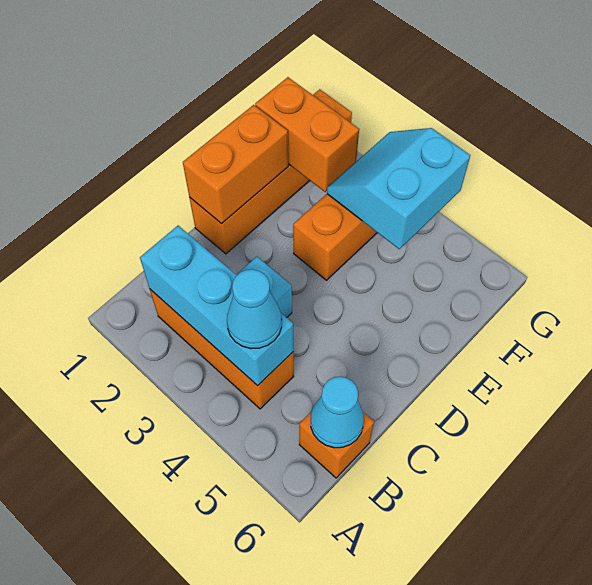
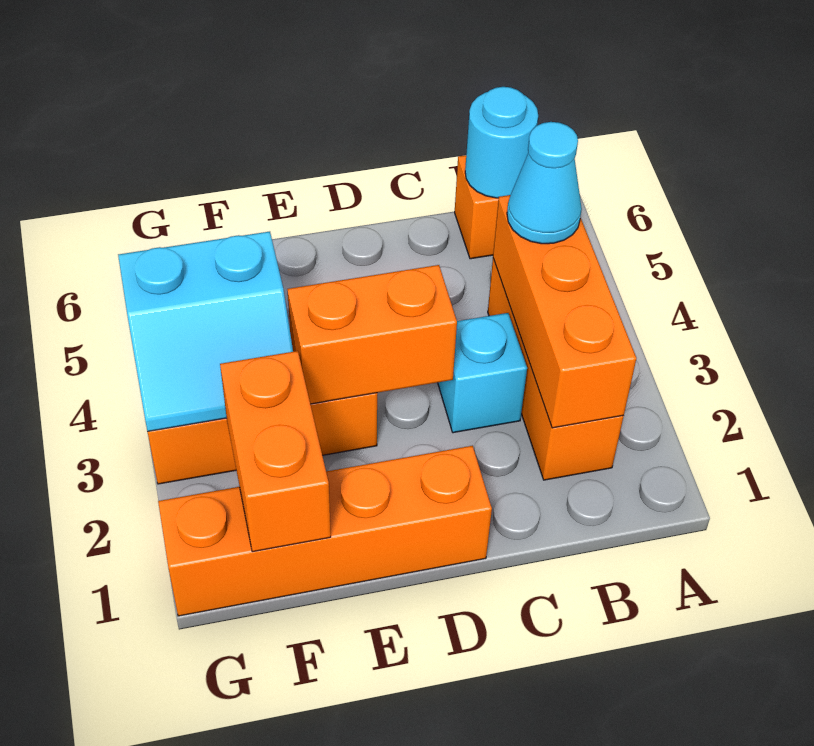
cyan 1x3 brick [140,226,294,386] -> orange 1x3 brick [493,195,636,428]
cyan 1x1 cone [311,376,364,448] -> cyan 1x1 round brick [465,87,538,198]
orange 1x2 brick [183,105,288,224] -> orange 1x2 brick moved to [287,265,457,404]

